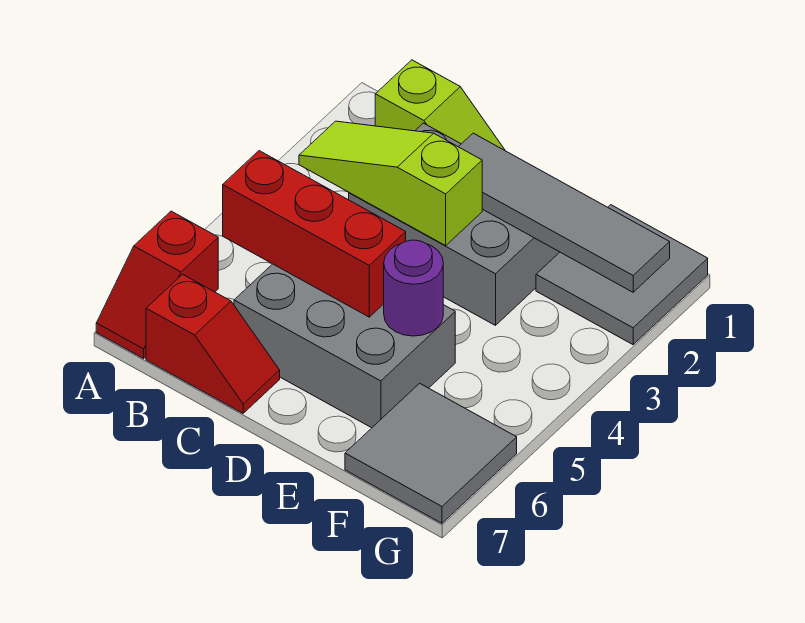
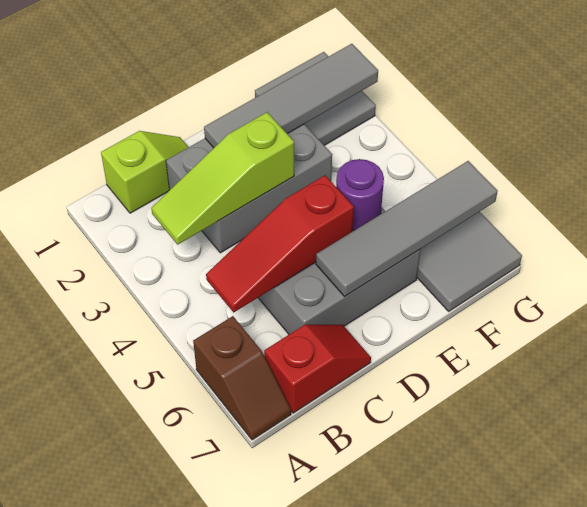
red 1x2 slope [96,211,218,358] -> brown 1x2 slope [193,316,291,440]
red 1x3 brick [223,151,406,317] -> red 1x3 slope [206,175,354,312]
none -> grey 1x4 tile [316,161,498,297]

